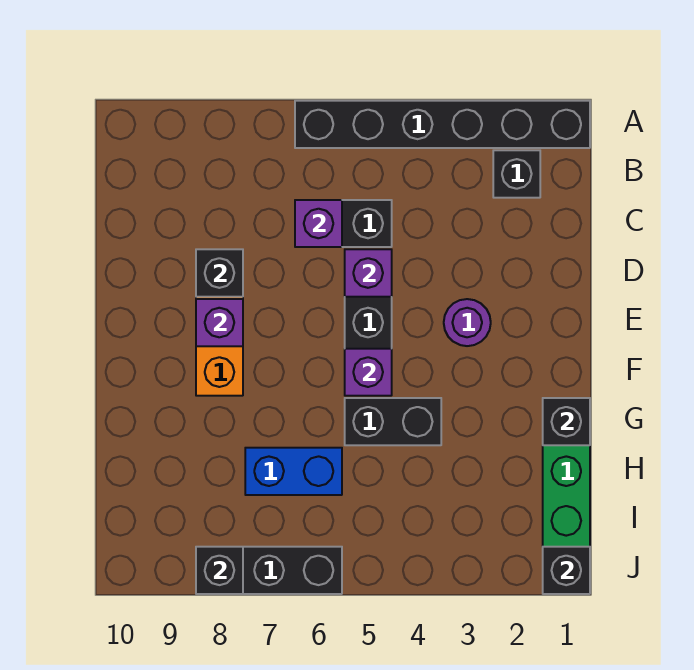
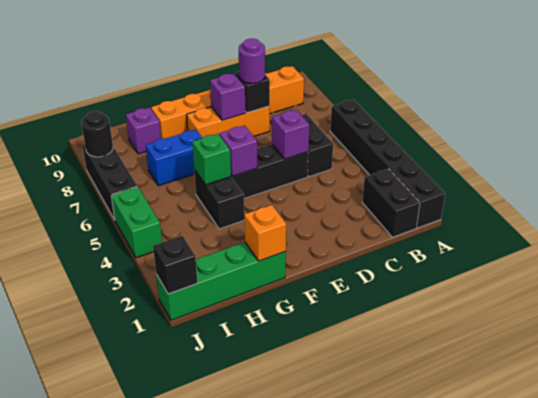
black 1x1 brick [493,150,540,198] -> black 1x2 brick [362,169,420,237]
none -> orange 1x6 brick [151,66,304,139]
purple 1x1 brick [295,200,342,247] -> purple 1x1 brick moved to [126,107,161,154]
purple 1x1 round brick [444,299,491,346] -> purple 1x1 round brick moved to [239,39,265,83]
black 1x1 brick [543,398,590,445] -> orange 1x1 brick [244,205,286,261]
none -> green 1x1 brick [192,134,231,185]
blue 1x2 brick [245,448,342,495] -> blue 1x2 brick turned to [146,130,202,186]
none -> green 1x2 brick [111,187,162,258]
black 1x1 brick [196,547,243,594] -> black 1x1 round brick [81,111,113,157]

